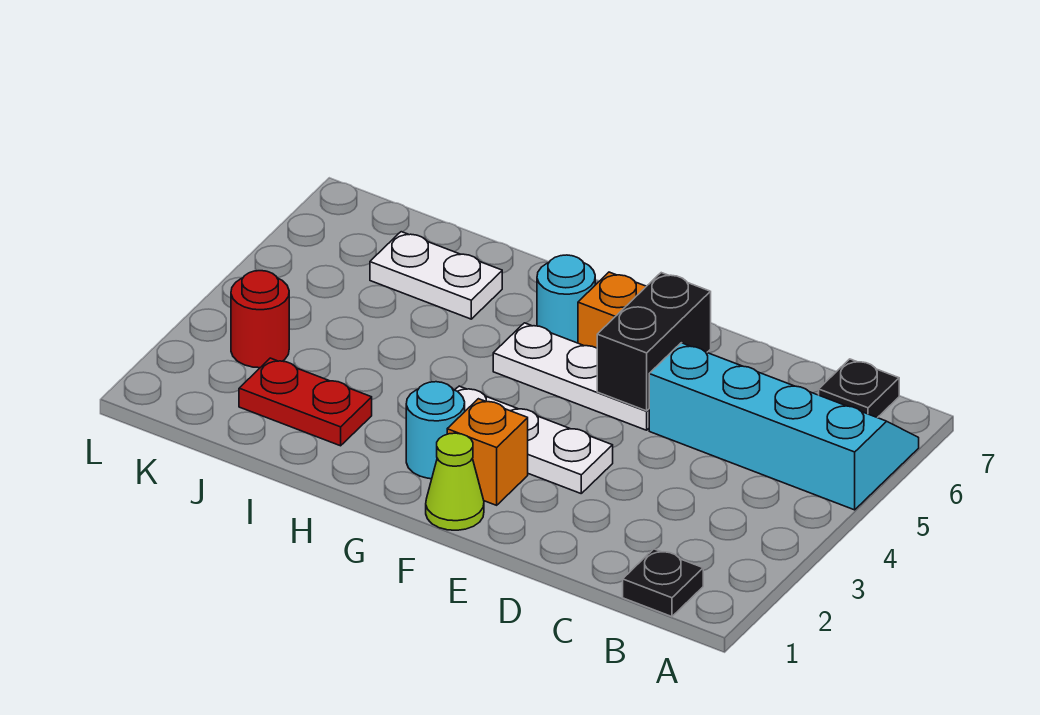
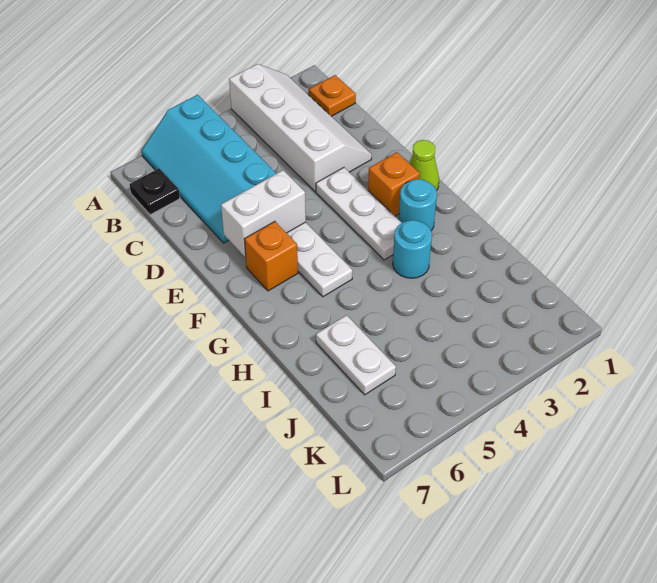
none -> white 2x4 slope [229,64,372,191]
black 1x1 plate [623,549,703,617] -> orange 1x1 plate [309,75,356,116]
black 1x2 brick [597,273,711,411] -> white 1x2 brick [221,170,306,257]
cyan 1x1 round brick [537,255,595,343] -> cyan 1x1 round brick moved to [393,220,432,278]
red 1x2 plate [239,358,372,446] -> none
red 1x1 round brick [231,271,289,368] -> none

